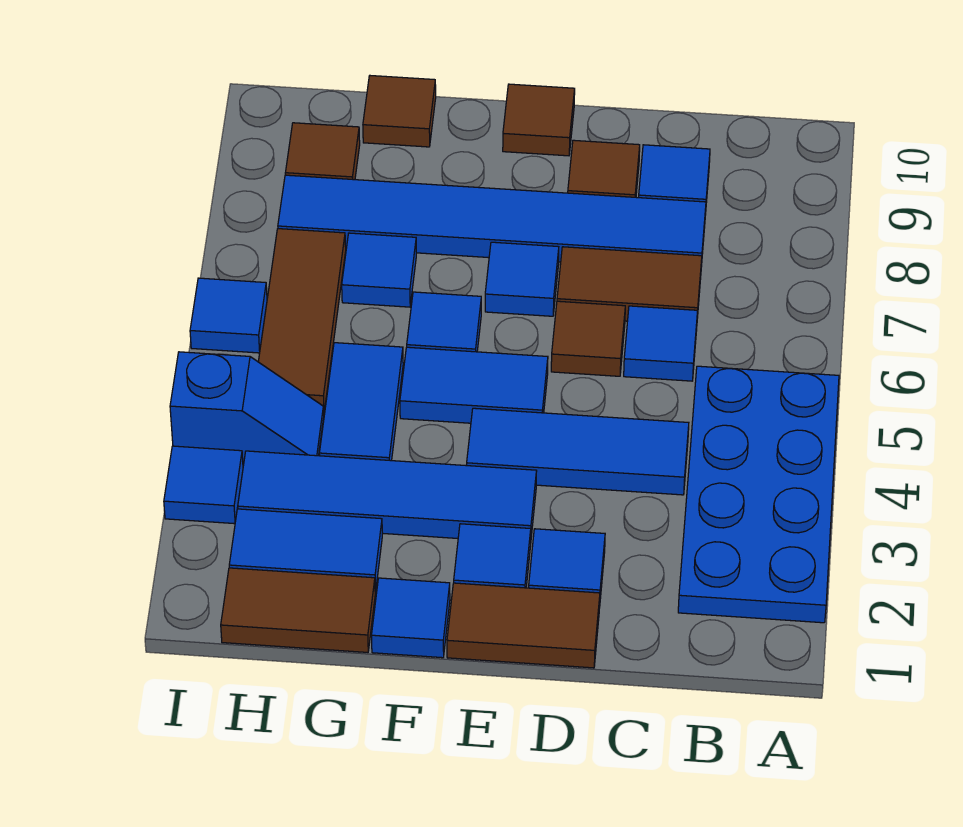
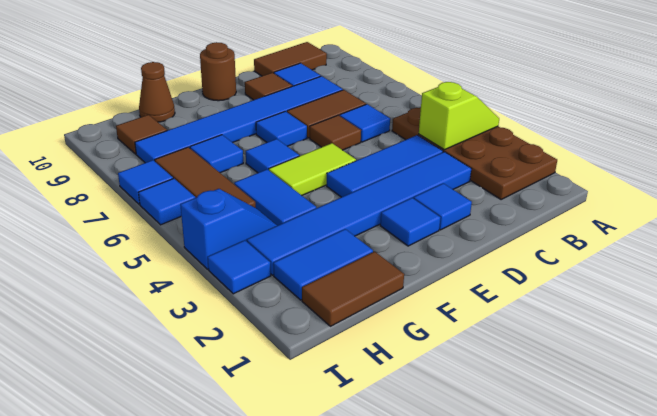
blue 2x4 plate [678,366,839,623] -> brown 2x4 plate [392,107,557,200]
none -> lime 1x2 slope [419,82,499,150]
brown 1x2 tile [447,583,600,668] -> brown 1x2 tile moved to [254,42,327,76]
blue 1x4 tile [238,451,537,538] -> blue 1x6 tile [247,152,471,275]
blue 1x2 tile [400,347,548,423] -> lime 1x2 tile [269,143,356,195]
brown 1x1 tile [503,84,575,156] -> brown 1x1 round brick [200,42,236,101]
blue 1x1 tile [371,578,450,658] -> blue 1x1 tile moved to [118,160,173,204]
brown 1x1 tile [363,76,436,147] -> brown 1x1 cone [139,62,175,122]

